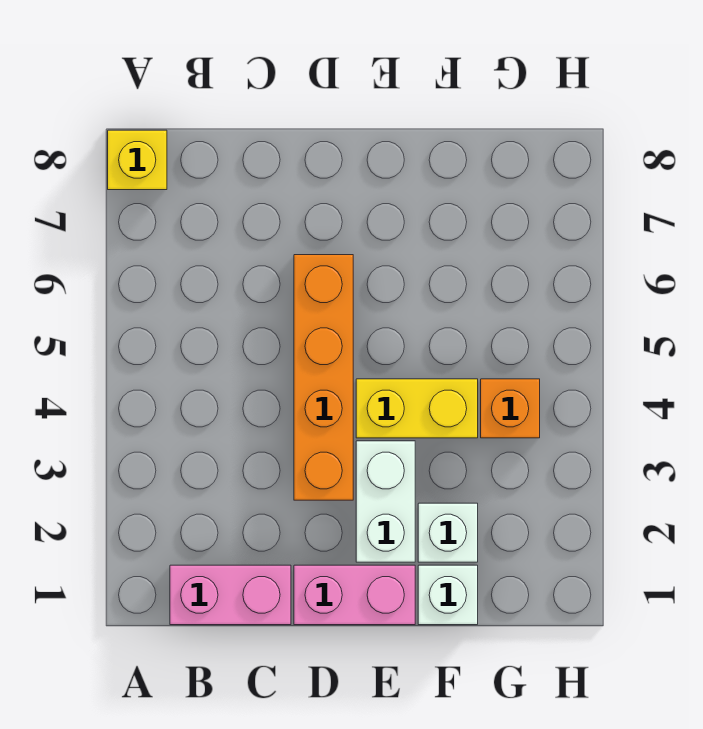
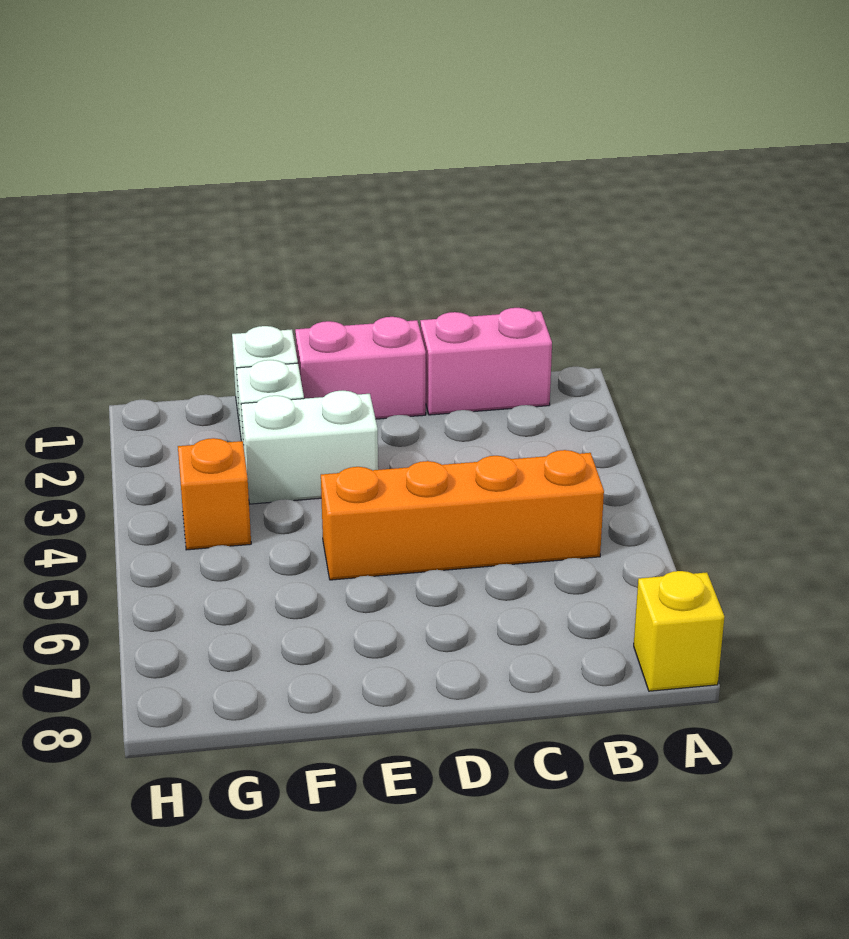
orange 1x4 brick [294,255,353,500] -> orange 1x4 brick turned to [321,450,604,580]
white 1x2 brick [356,441,415,562] -> white 1x2 brick turned to [241,391,378,504]
yellow 1x2 brick [356,379,478,438] -> none

